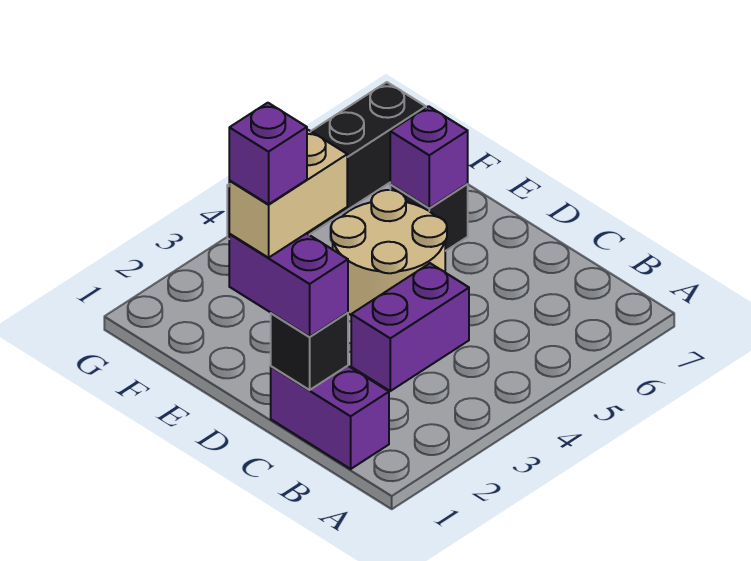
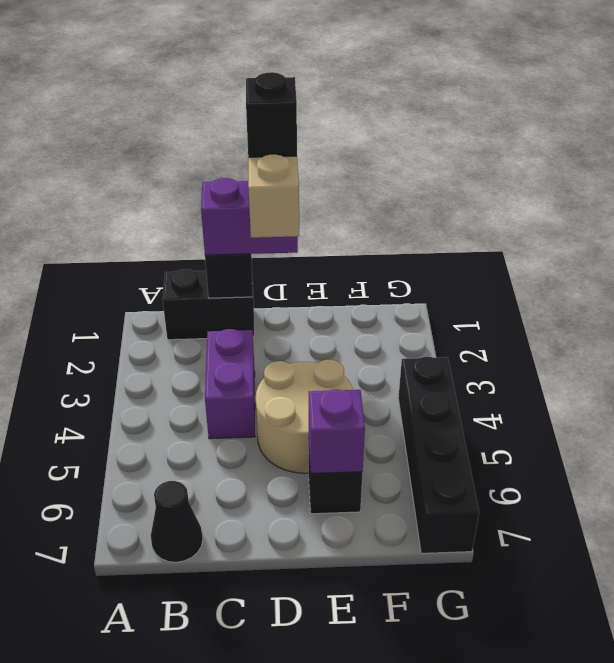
purple 1x2 brick [271,366,389,469] -> black 1x2 brick [163,269,254,340]
none -> black 1x1 cone [151,481,203,562]
purple 1x1 brick [229,103,307,204] -> black 1x1 brick [246,72,297,157]

